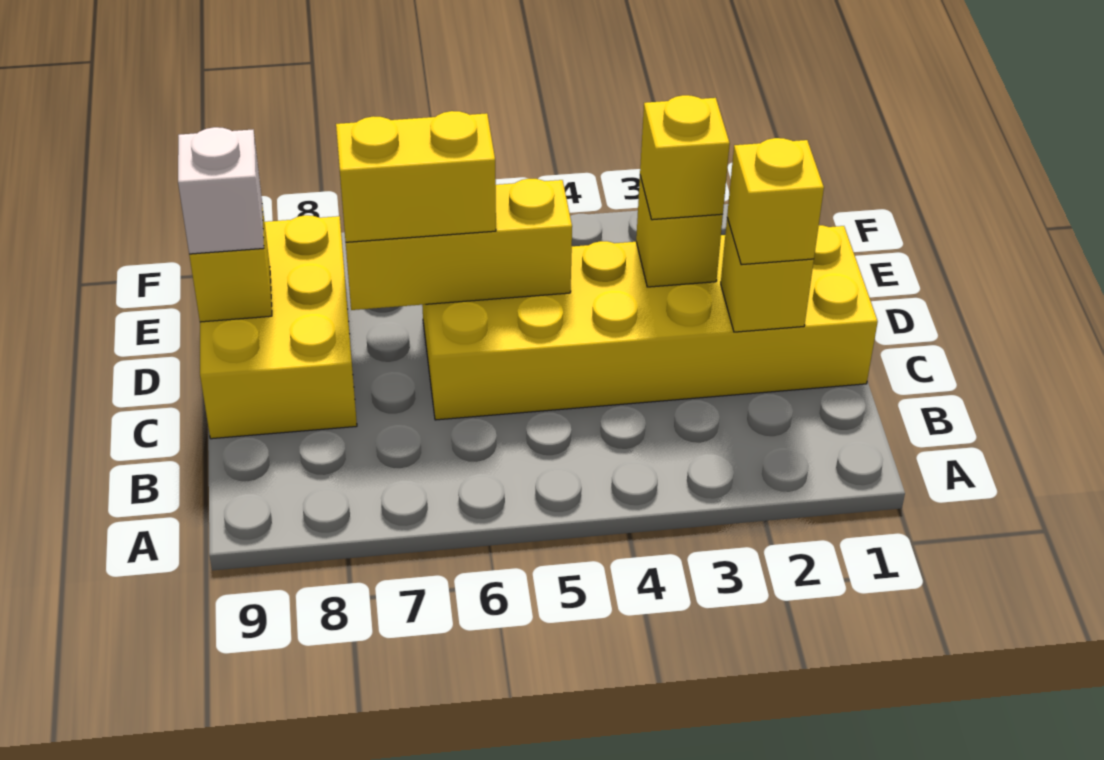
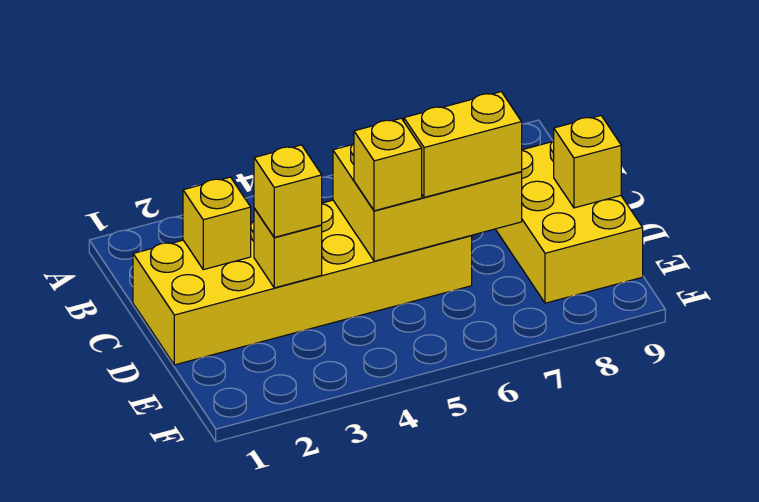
yellow 1x1 brick [727,138,824,265] -> yellow 1x1 brick moved to [354,118,422,211]
yellow 1x3 brick [345,179,572,310] -> yellow 2x3 brick [333,144,522,261]
white 1x1 brick [178,127,264,254] -> none

